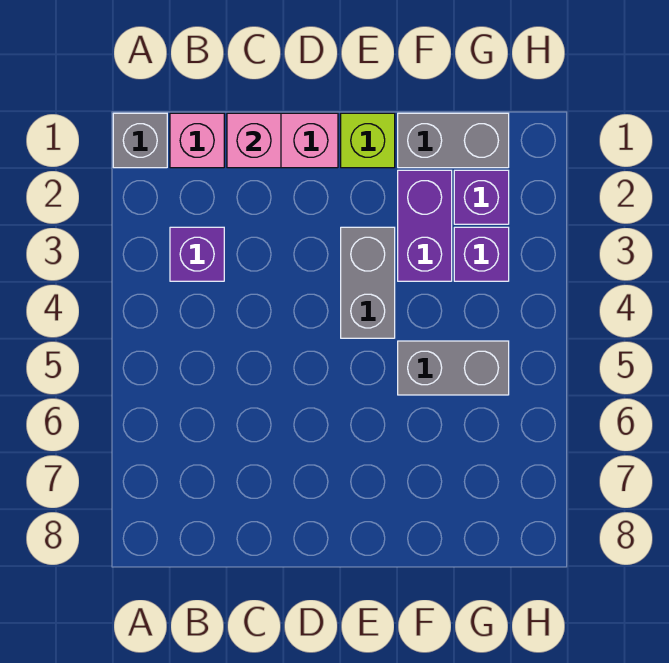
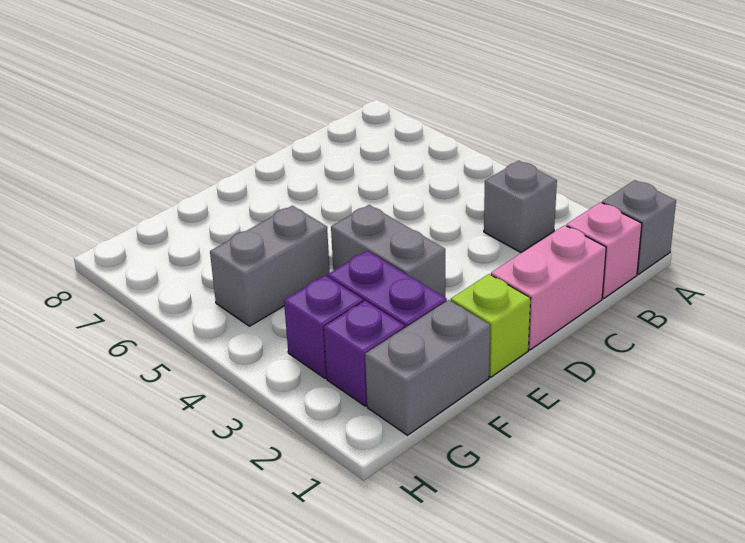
purple 1x1 brick [170,227,224,281] -> grey 1x1 brick [484,161,557,252]
pink 1x1 brick [227,113,281,168] -> none

